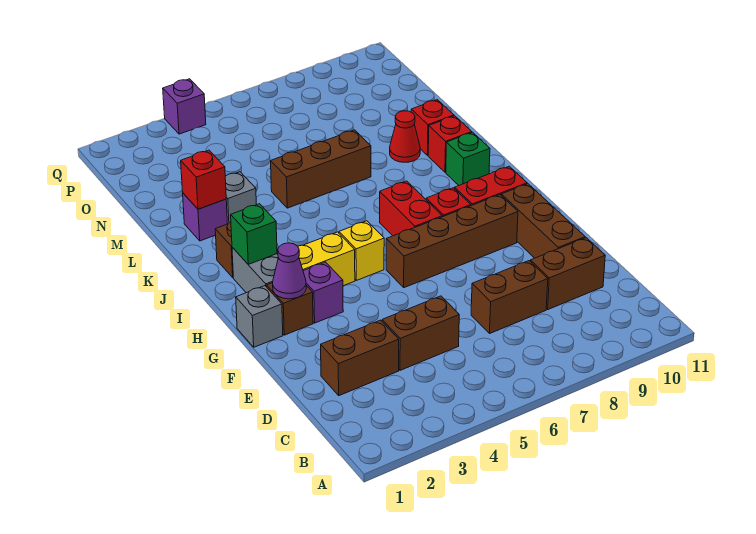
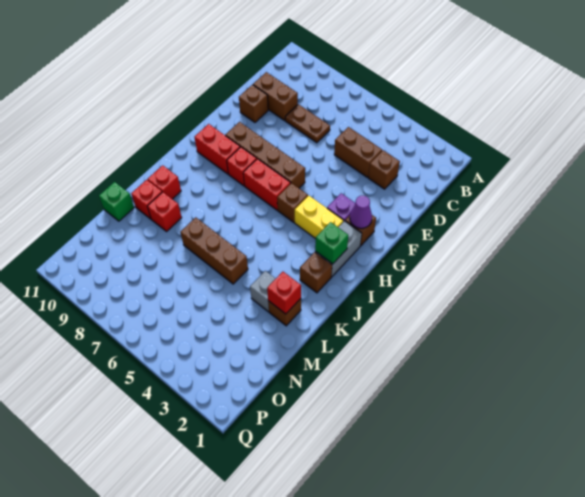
brown 1x2 brick [321,320,399,396] -> brown 1x1 brick [368,150,400,189]
brown 1x2 brick [471,261,548,333] -> brown 1x2 plate [285,104,330,143]
brown 1x3 brick [501,184,585,258] -> brown 1x1 brick [239,85,268,122]
grey 1x1 brick [236,286,283,347] -> none
yellow 1x1 brick [339,221,384,280] -> brown 1x1 brick [277,183,308,222]
red 1x2 brick [380,181,442,236] -> red 1x2 brick turned to [243,159,291,210]
green 1x1 brick [446,132,490,185] -> green 1x1 brick moved to [99,182,134,221]
purple 1x1 brick [183,193,228,241] -> brown 1x1 brick [268,299,301,326]
red 1x1 cone [390,111,420,162] -> red 1x1 brick [147,192,182,231]
purple 1x1 brick [163,79,206,134] -> none

